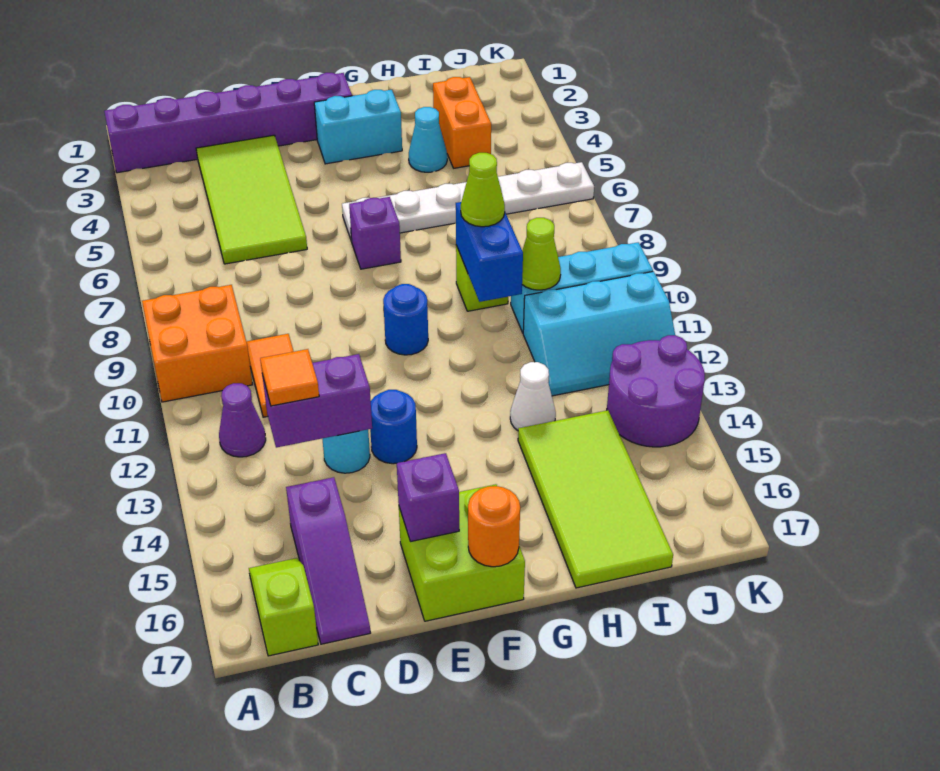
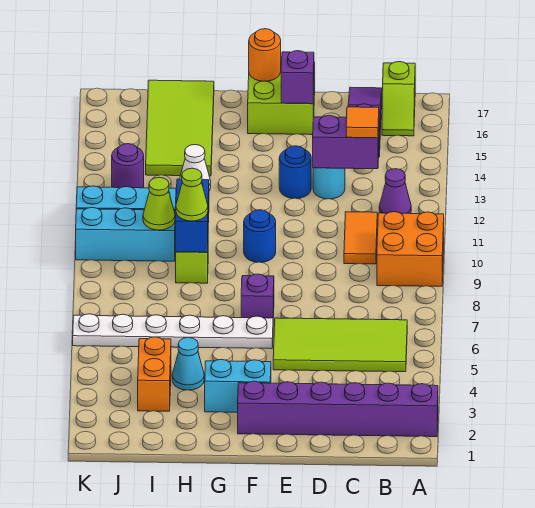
lime 2x4 tile [196,135,307,264] -> lime 2x4 tile turned to [273,318,407,372]
purple 2x2 round brick [607,335,705,447] -> purple 1x1 round brick [112,144,144,188]

